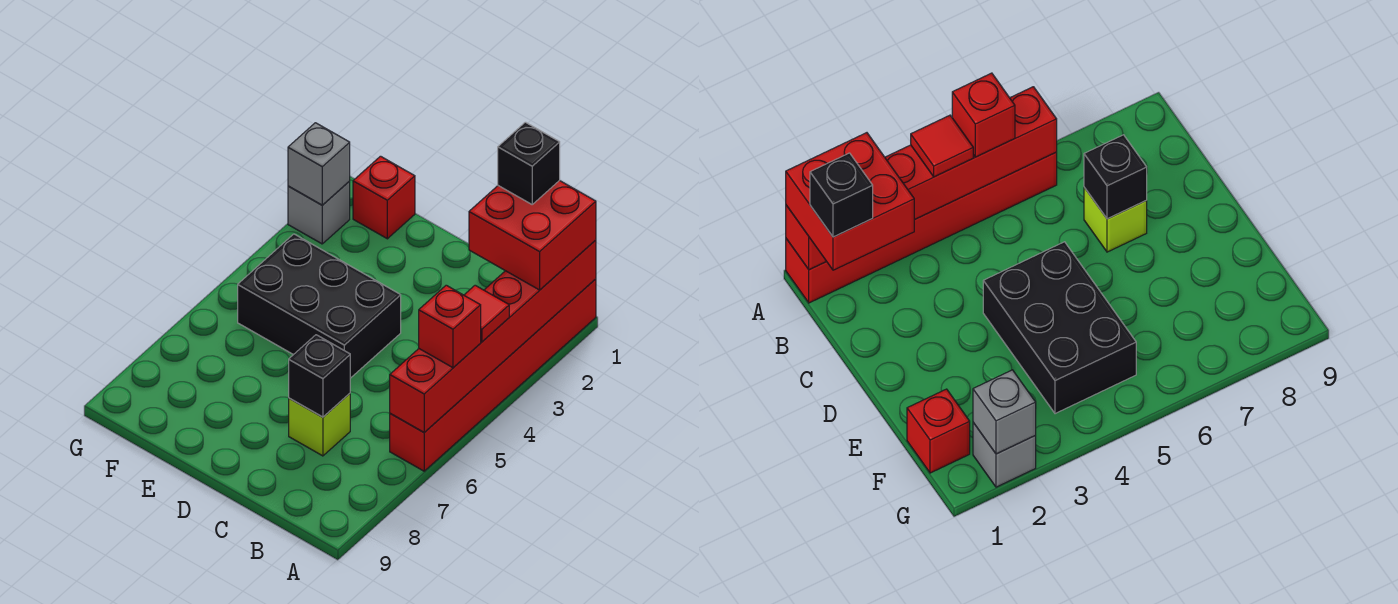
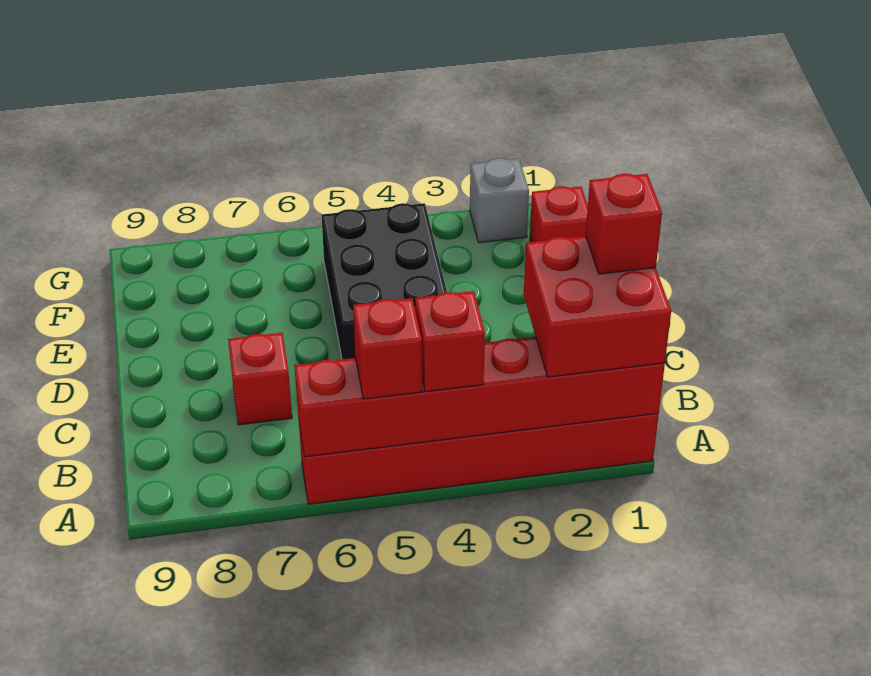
red 1x1 tile [464,285,509,342] -> red 1x1 brick [415,291,485,392]
black 1x1 brick [498,122,560,204] -> red 1x1 brick [586,174,662,274]
lime 1x1 brick [289,393,350,456] -> red 1x1 brick [228,333,292,425]
black 1x1 brick [289,335,350,417] -> none
grey 1x1 brick [288,123,350,205] -> none

